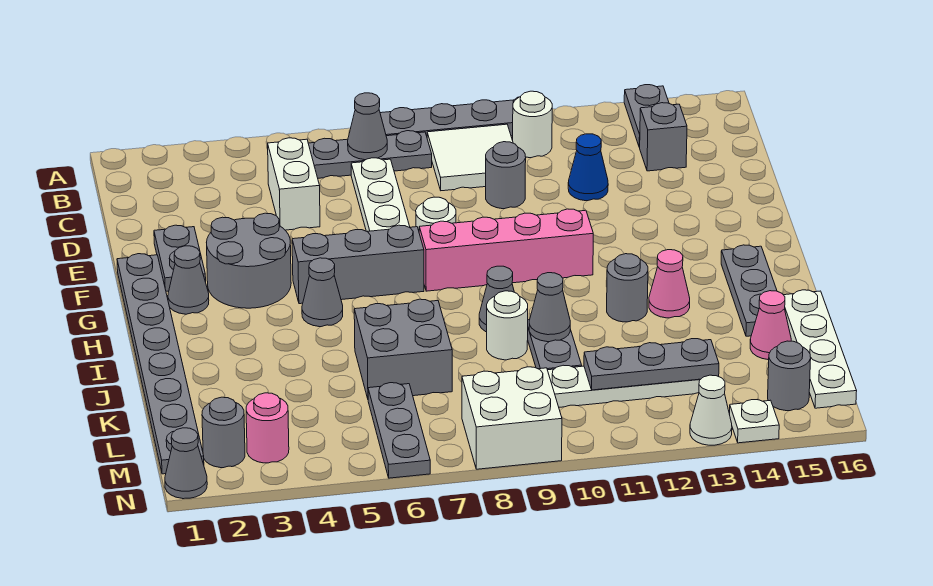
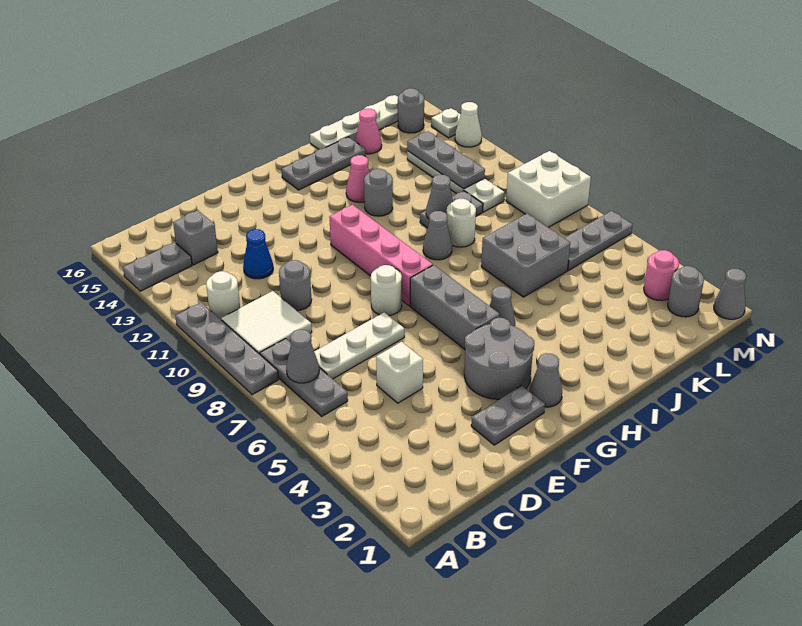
white 1x2 brick [268,138,320,230] -> white 1x1 brick [376,342,423,403]
grey 1x8 plate [117,254,204,474] -> none

